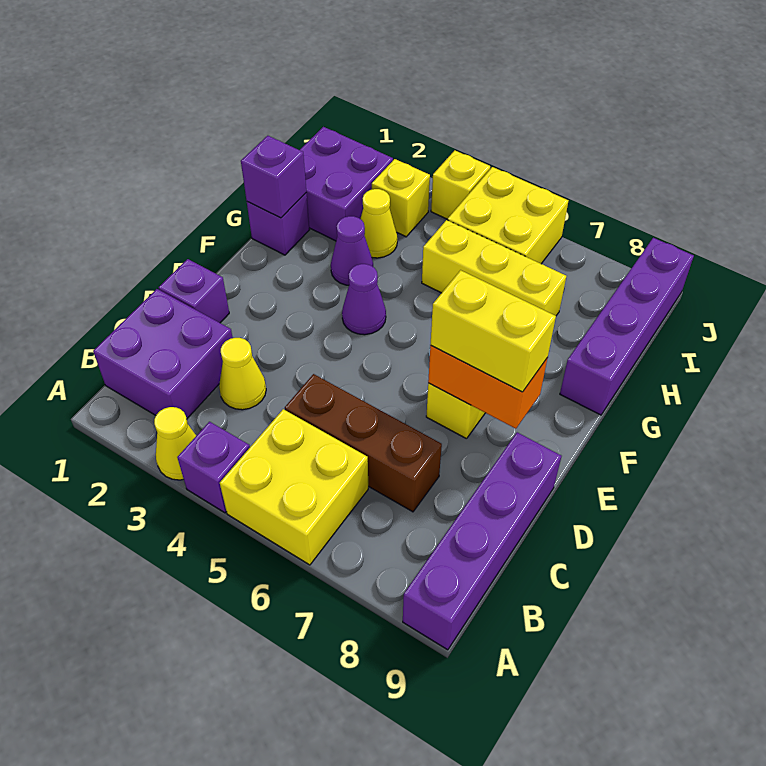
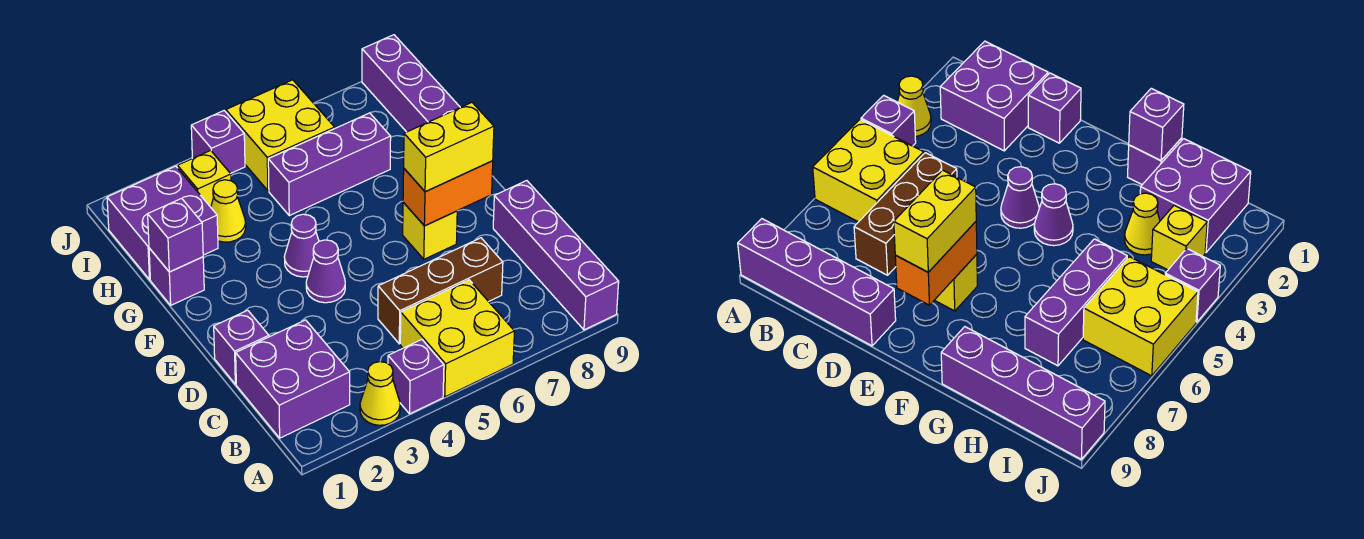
yellow 1x1 cone [219,338,266,410] -> none
purple 1x1 cone [331,216,373,285] -> purple 1x1 cone moved to [306,240,345,303]
yellow 1x3 brick [422,220,566,316] -> purple 1x3 brick [268,113,391,216]
yellow 1x1 brick [431,151,490,219] -> purple 1x1 brick [191,111,245,174]

